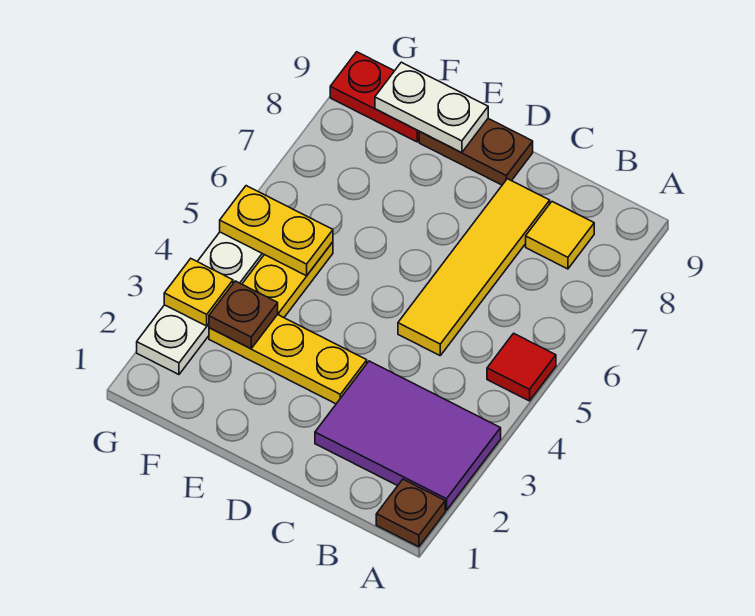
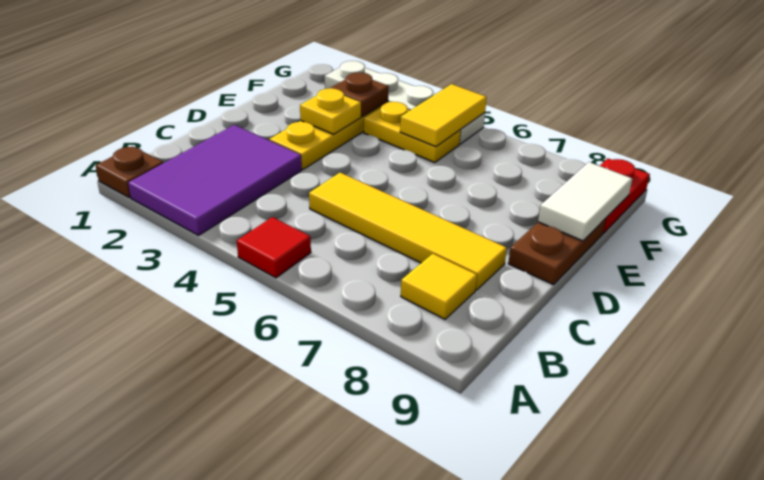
white 1x2 plate [375,62,488,153] -> white 1x2 tile [538,162,632,241]
yellow 1x2 plate [220,186,333,276] -> yellow 1x2 tile [400,84,487,147]
yellow 1x1 plate [164,259,233,326] -> yellow 1x1 plate moved to [300,88,361,134]

